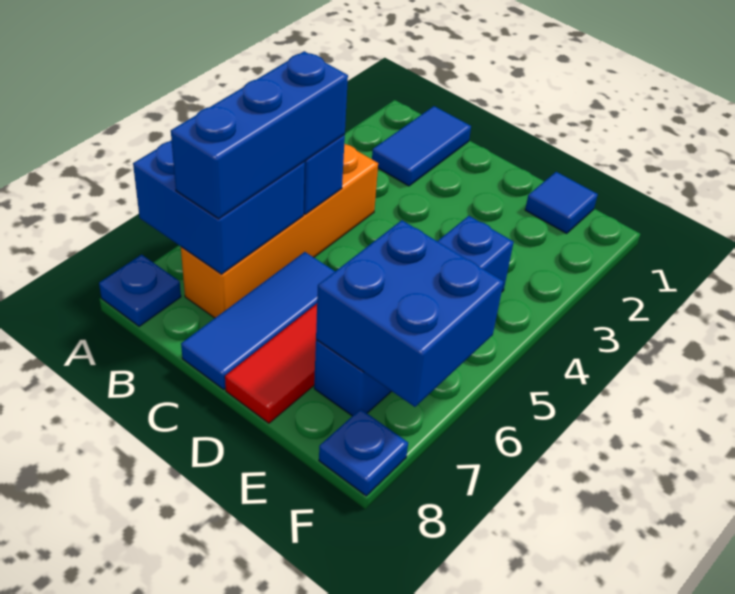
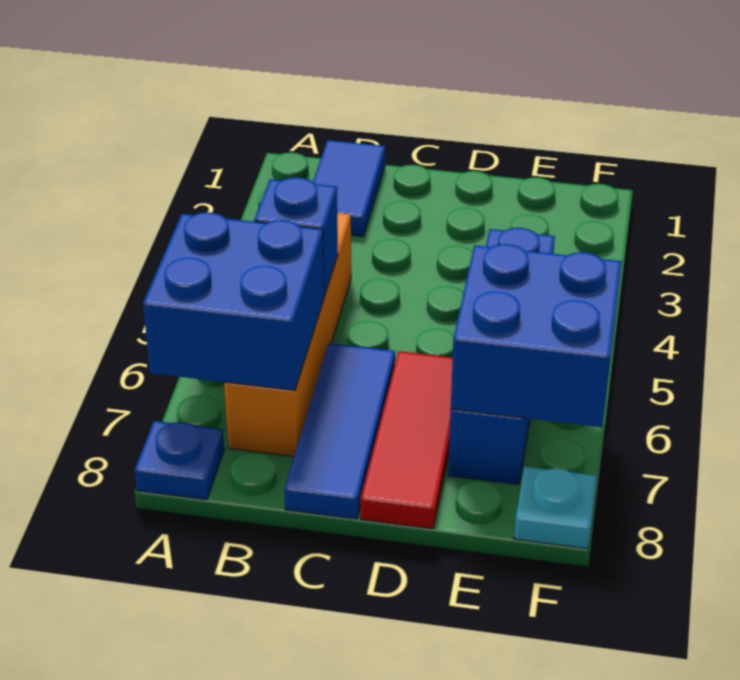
blue 1x3 brick [171,51,348,219] -> none
blue 1x1 tile [525,172,598,234] -> none
blue 1x1 plate [319,409,408,496] -> cyan 1x1 plate [514,467,597,549]

